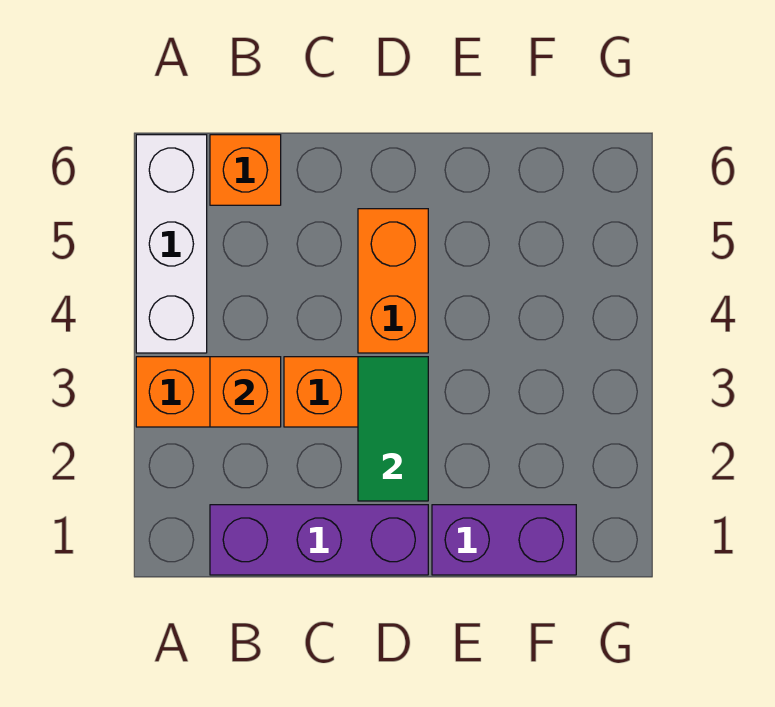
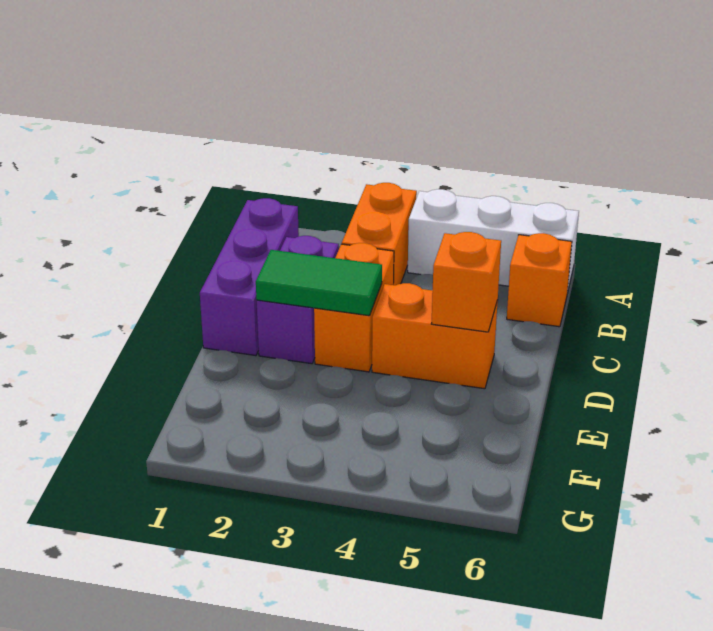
orange 1x1 brick [210,357,281,427] -> orange 1x1 brick moved to [431,232,501,332]
purple 1x2 brick [432,505,576,575] -> purple 1x2 brick moved to [257,236,339,364]

